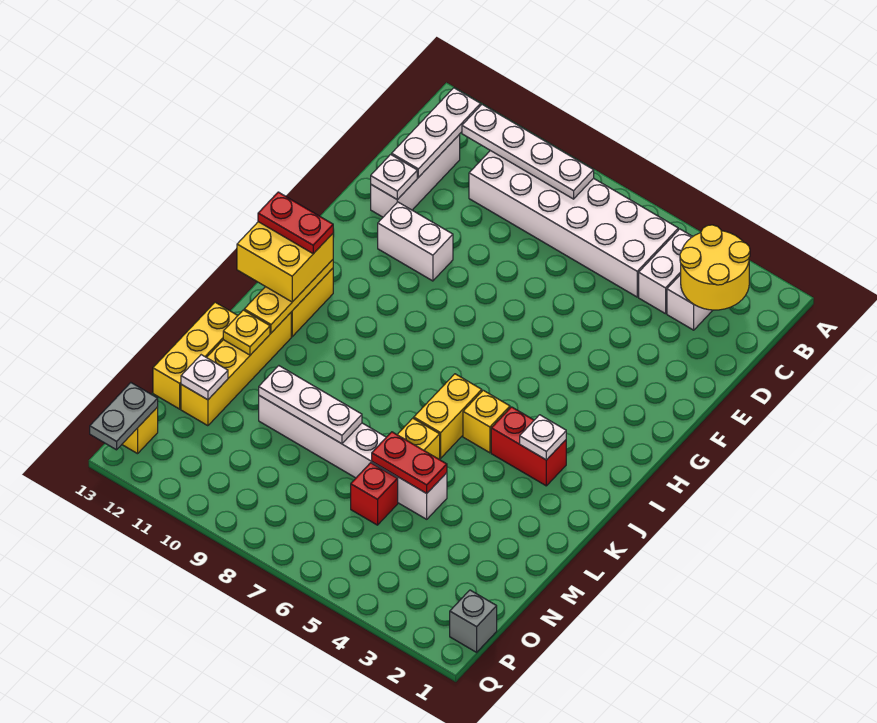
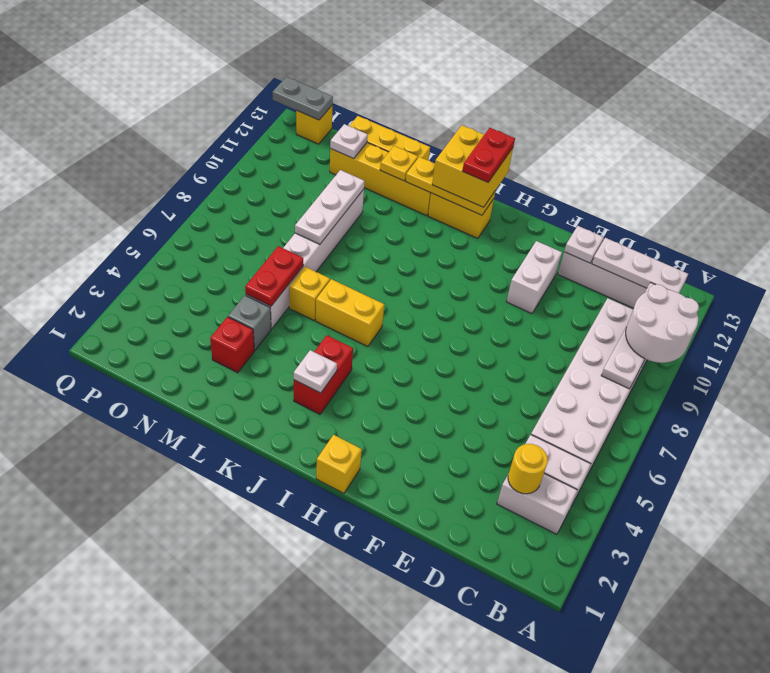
none -> white 2x2 round brick [626,284,699,363]
yellow 2x2 round brick [680,225,750,310] -> yellow 1x1 round brick [508,444,548,494]
yellow 1x1 brick [463,390,510,453] -> yellow 1x1 brick moved to [316,435,362,493]
red 1x1 brick [351,463,398,525] -> red 1x1 brick moved to [210,317,254,373]
grey 1x1 brick [450,590,497,652] -> grey 1x1 brick moved to [228,295,271,350]

